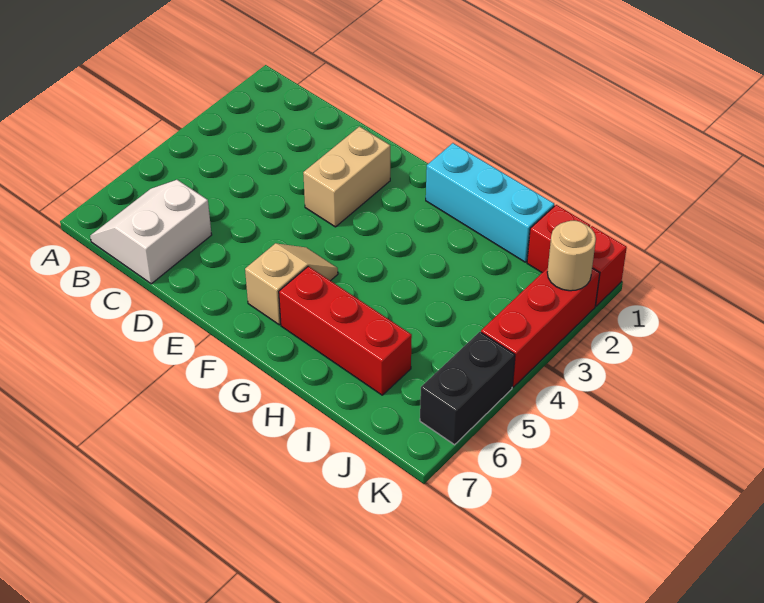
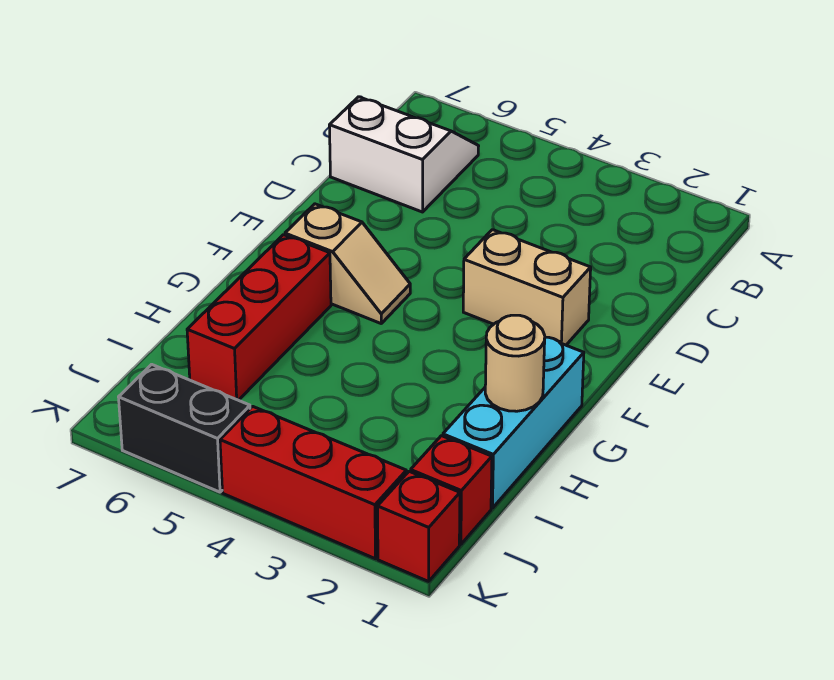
tan 1x1 round brick [547,221,596,291] -> tan 1x1 round brick moved to [485,315,545,411]

